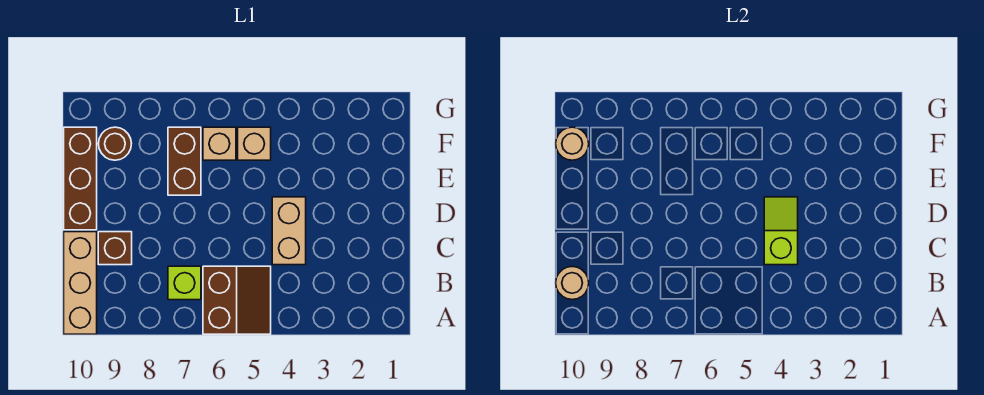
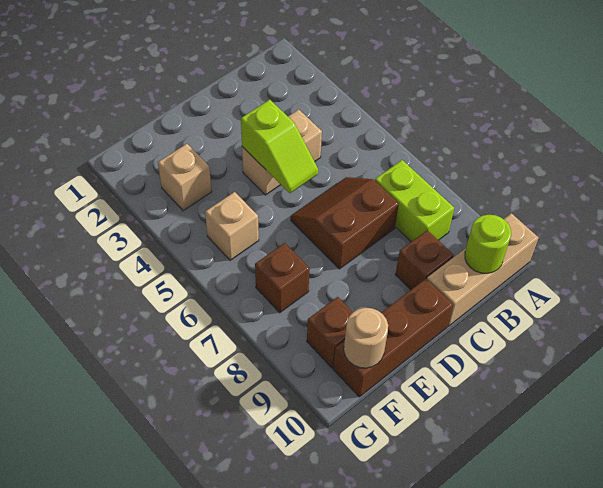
brown 2x2 slope [203,266,271,334] -> brown 2x2 slope moved to [291,177,399,269]
lime 1x1 brick [168,266,201,300] -> lime 1x2 brick [375,160,454,242]
tan 1x1 round brick [556,267,589,300] -> lime 1x1 round brick [465,215,511,273]
lime 1x2 slope [764,197,798,265] -> lime 1x2 slope turned to [241,99,318,193]
brown 1x2 brick [168,127,201,195] -> brown 1x1 brick [255,243,310,313]
tan 1x1 brick [203,127,236,160] -> tan 1x1 brick moved to [158,144,212,211]
brown 1x1 round brick [98,127,132,160] -> brown 1x1 brick [307,297,353,368]

